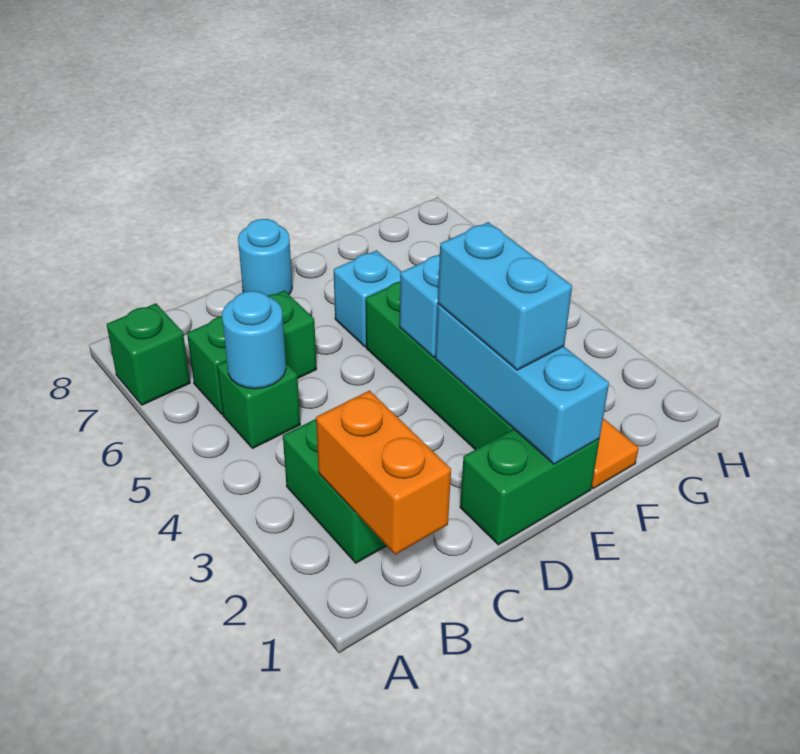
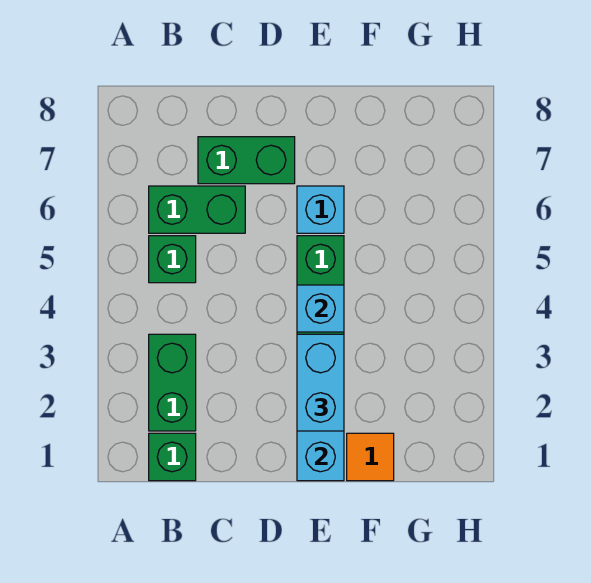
green 1x1 brick [107,303,190,405] -> green 1x1 brick moved to [149,433,196,481]
orange 1x2 brick [316,391,451,555] -> none
cyan 1x1 round brick [222,291,286,389] -> none
green 1x2 brick [460,429,600,545] -> green 1x2 brick moved to [198,137,295,184]
cyan 1x1 round brick [238,219,292,296] -> none

